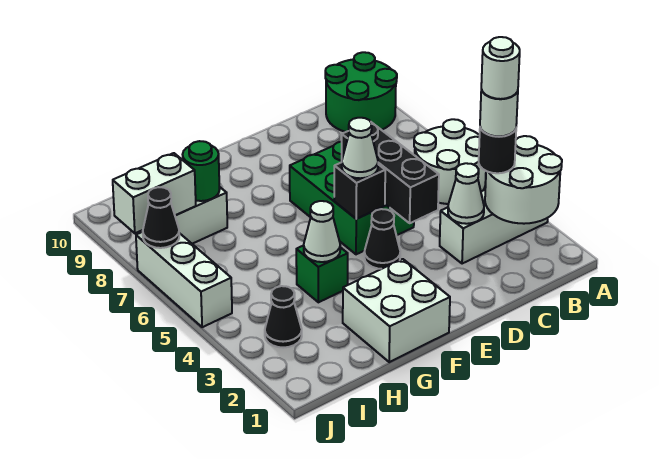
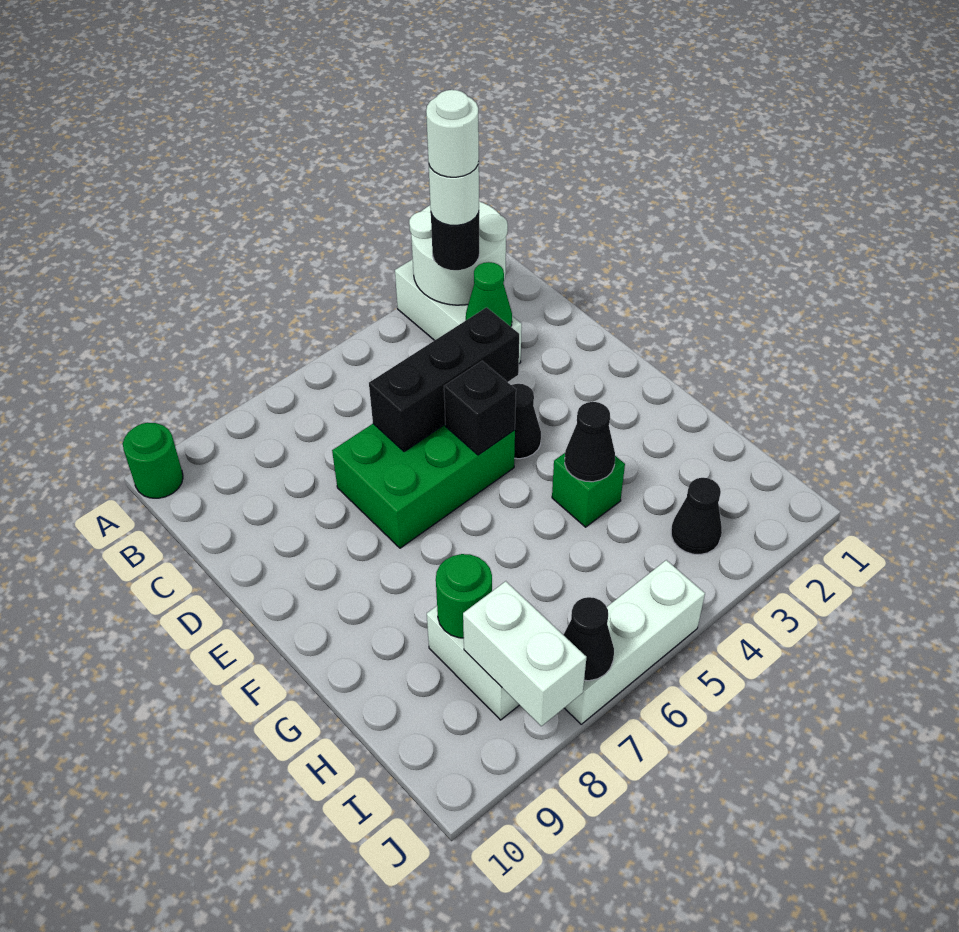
white 2x2 round brick [414,119,486,204] -> none
green 2x2 round brick [325,52,397,132] -> green 1x1 round brick [123,423,183,498]
white 1x1 cone [448,163,484,224] -> green 1x1 cone [466,262,512,327]
white 1x1 cone [342,118,378,178] -> none
white 2x2 brick [343,259,450,362] -> none
white 1x1 cone [304,201,340,262] -> black 1x1 cone [565,402,615,482]

